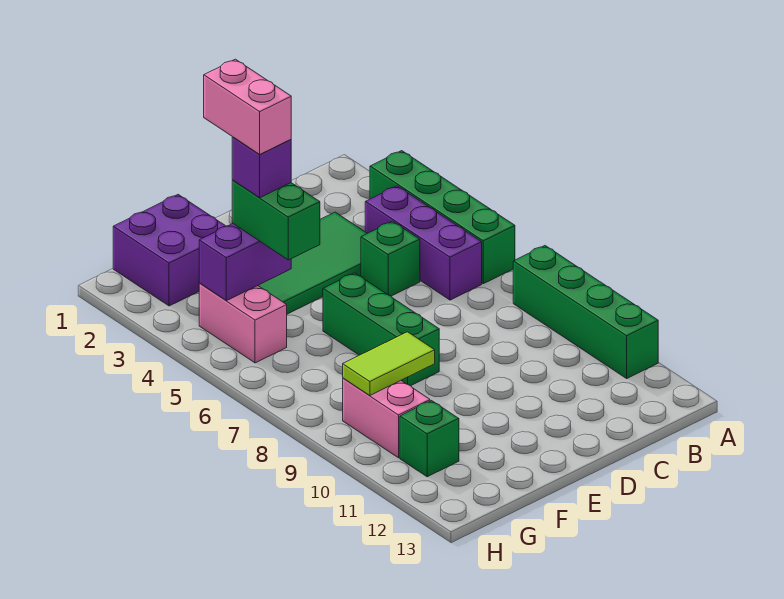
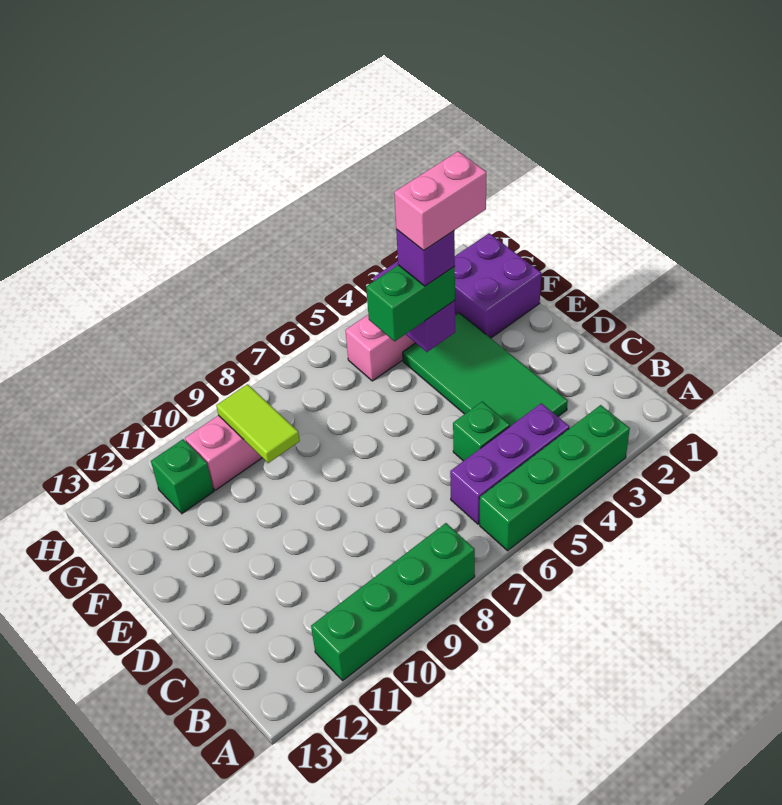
green 1x3 brick [323,273,439,386] -> none

